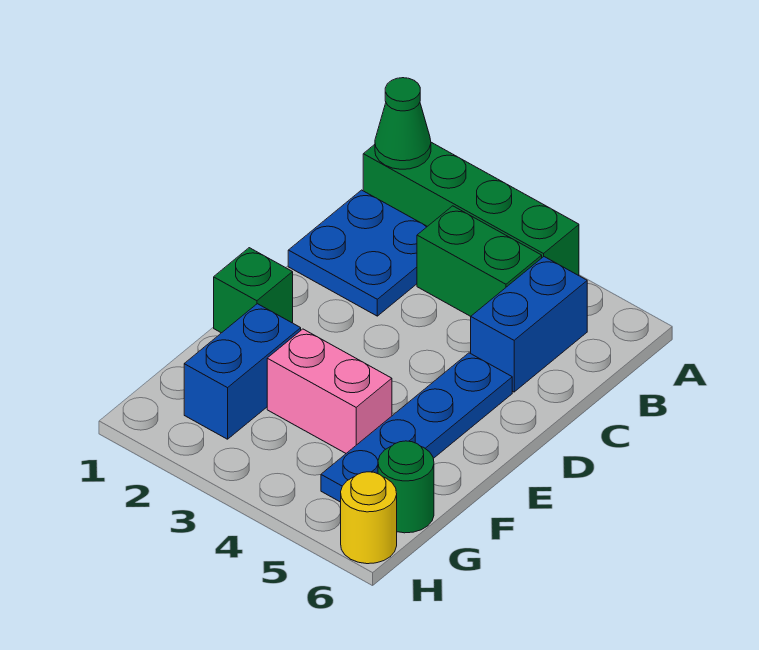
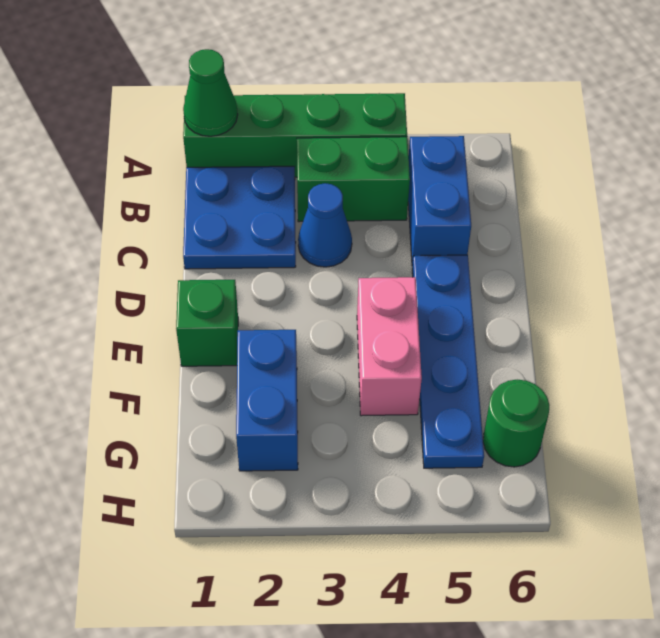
none -> blue 1x1 cone [298,183,352,267]
pink 1x2 brick [267,329,392,453] -> pink 1x2 brick turned to [357,277,422,416]
yellow 1x1 round brick [341,472,397,564] -> none

